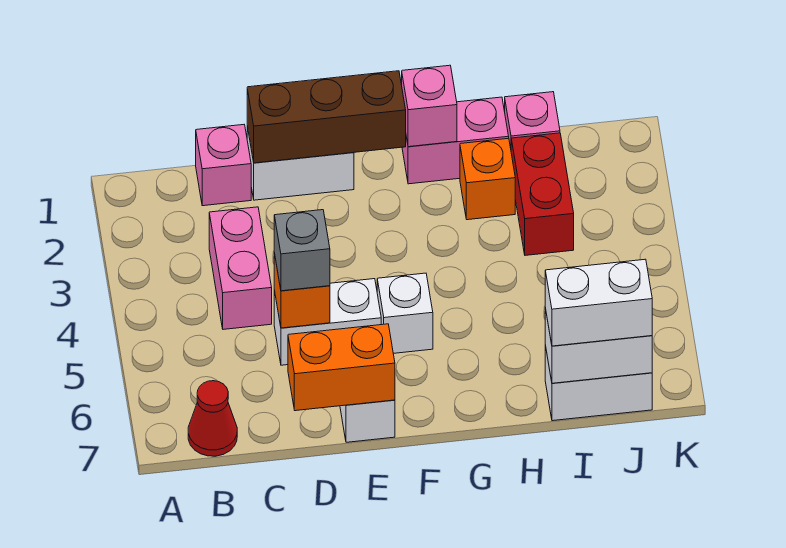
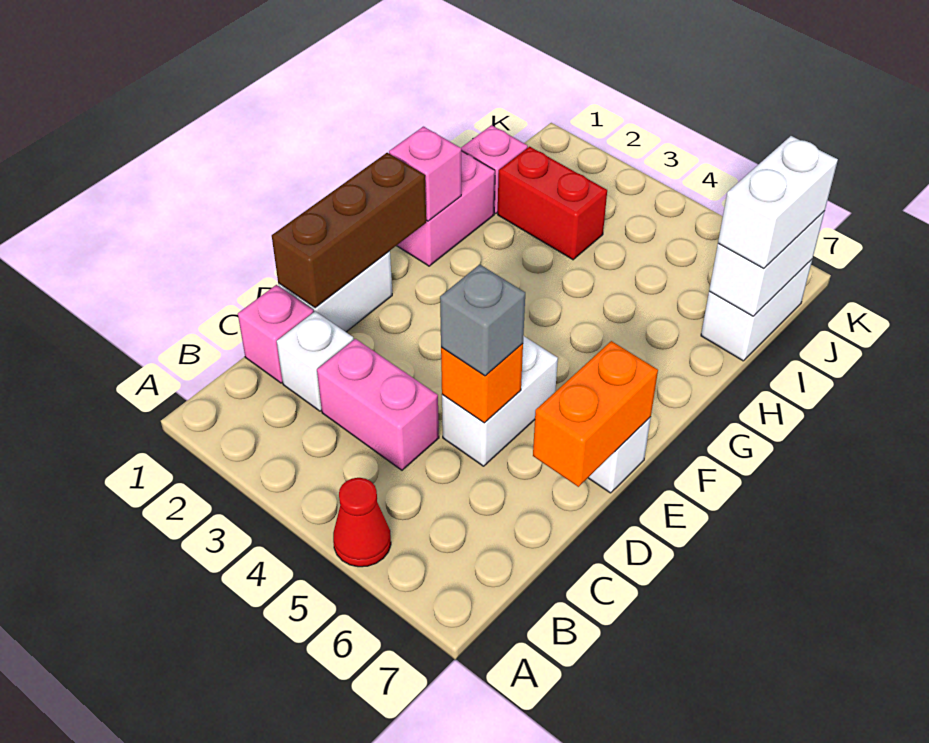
red 1x1 cone [188,381,237,456] -> red 1x1 cone moved to [333,478,391,567]
white 1x1 brick [377,273,433,353] -> white 1x1 brick moved to [277,311,354,411]
orange 1x1 brick [460,138,515,220] -> none

